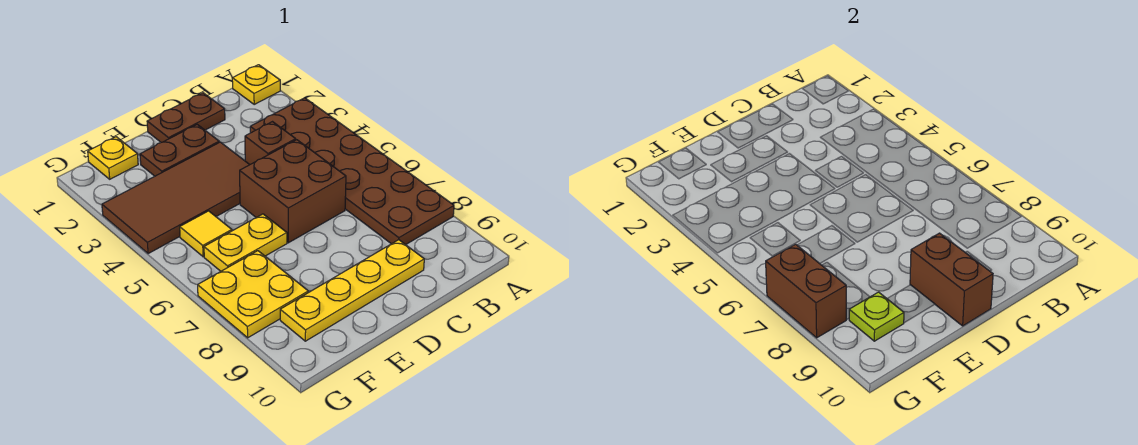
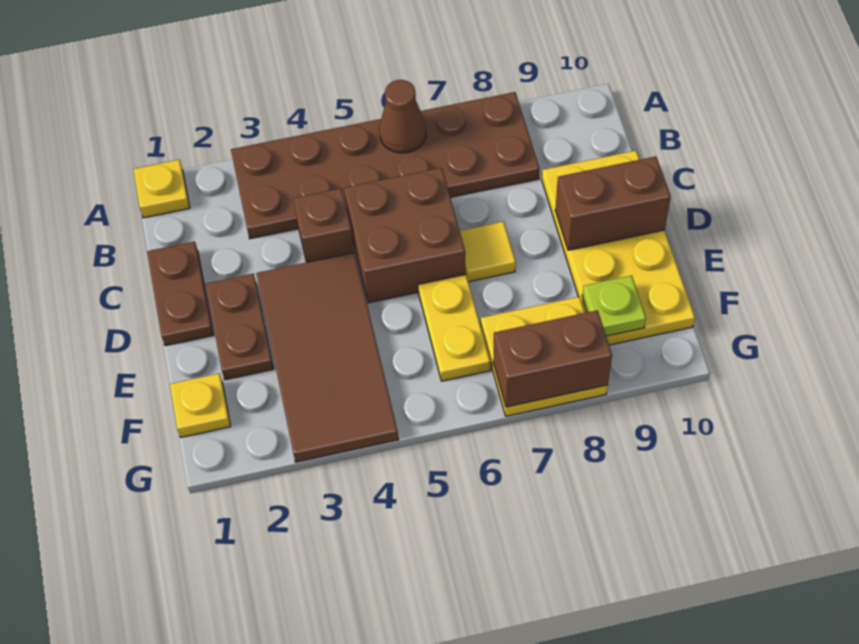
none -> brown 1x1 cone [379,80,426,153]
yellow 1x4 plate [280,240,424,341] -> yellow 2x4 plate [542,151,695,345]
yellow 1x1 tile [180,211,232,257] -> yellow 1x1 tile moved to [460,222,516,282]

